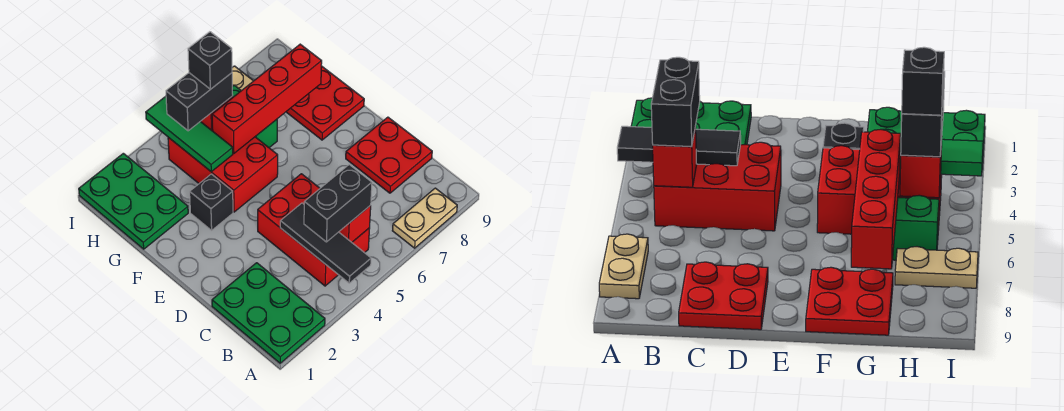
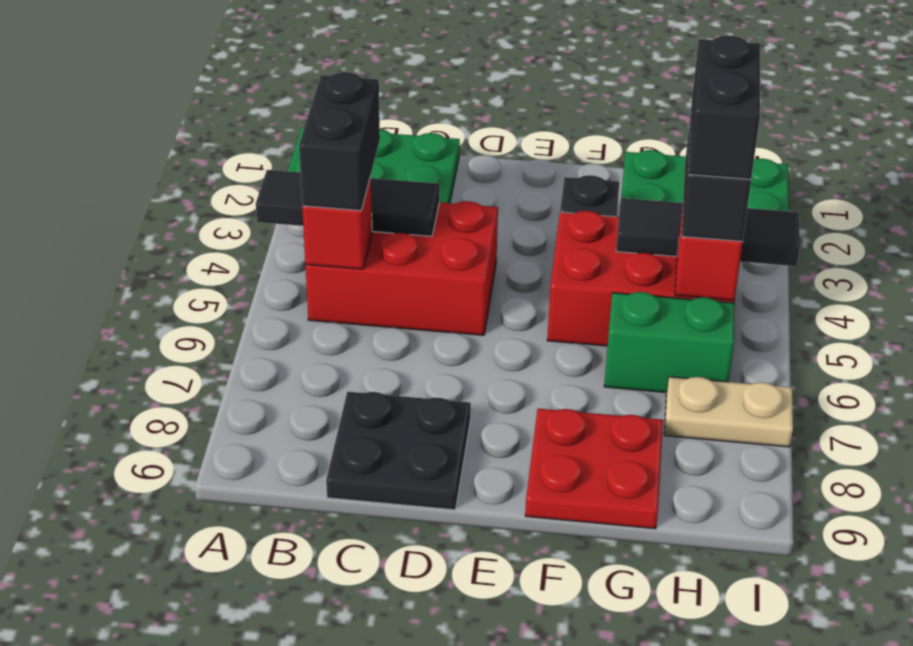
tan 1x2 plate [392,188,457,248] -> none
red 2x2 plate [346,117,432,193] -> black 2x2 plate [326,392,471,510]
green 1x3 tile [146,96,233,172] -> black 1x3 tile [616,198,800,266]
red 1x4 brick [212,44,322,153] -> none
black 1x1 brick [188,32,232,89] -> black 1x2 brick [688,35,760,179]

